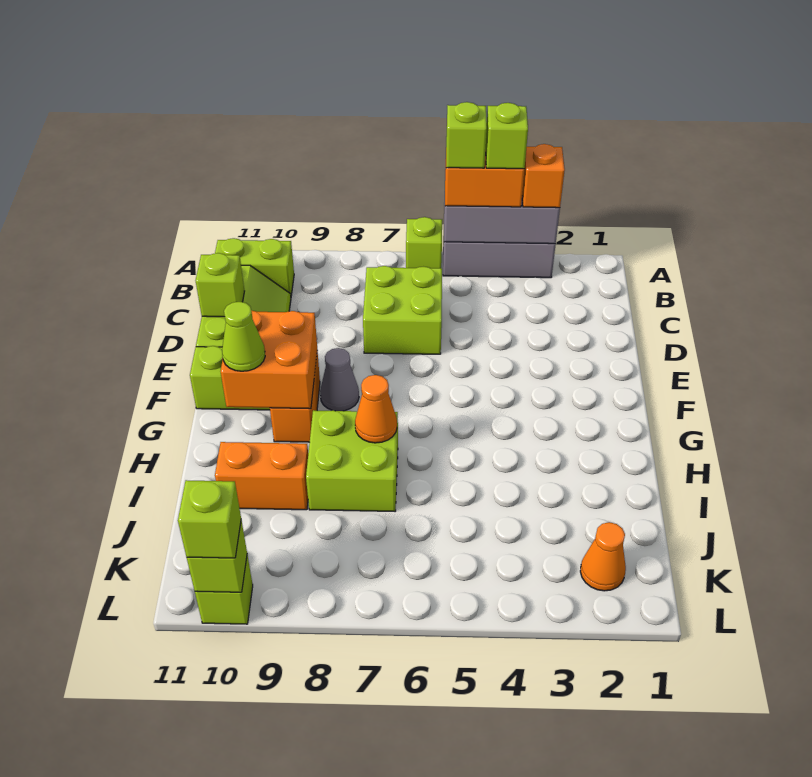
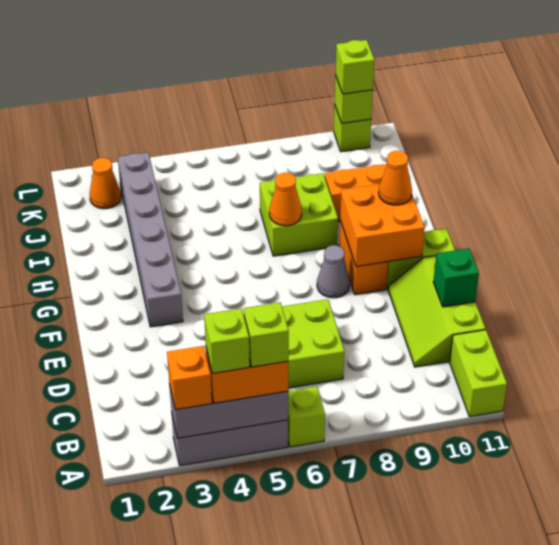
lime 1x2 brick [215,238,294,295] -> lime 1x2 brick turned to [450,330,507,417]
lime 1x1 brick [196,253,244,317] -> green 1x1 brick [433,248,479,307]
none -> grey 1x6 brick [118,152,183,327]
lime 1x1 cone [222,302,265,371] -> orange 1x1 cone [379,151,412,205]

